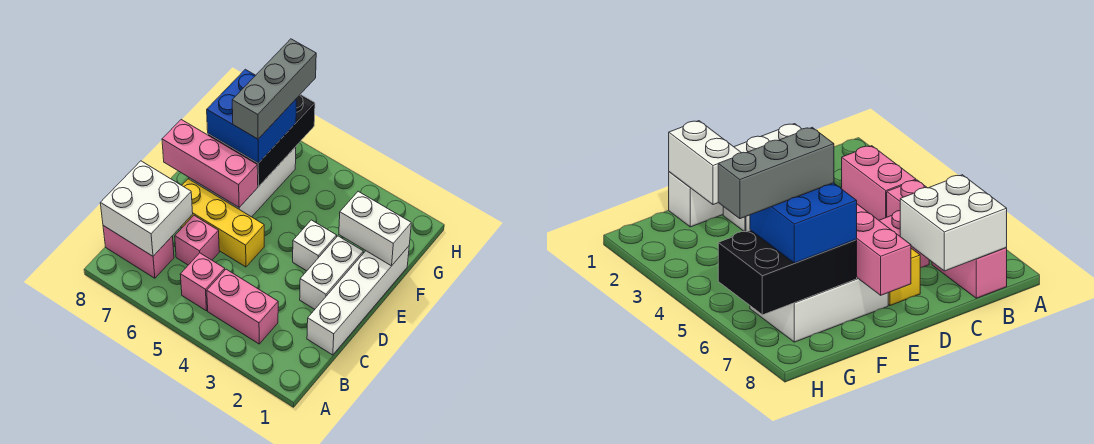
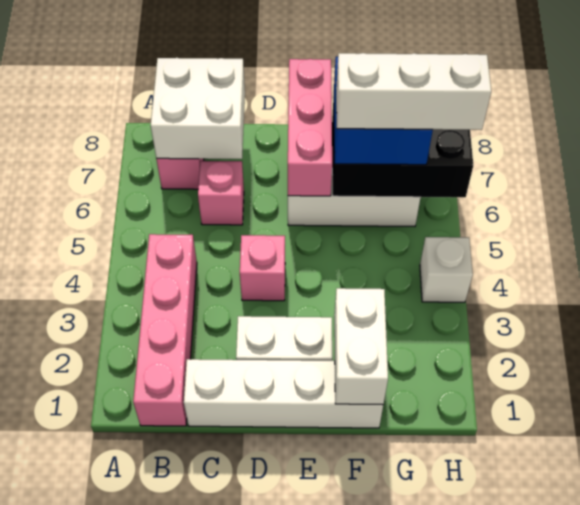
pink 1x2 brick [207,269,278,344] -> pink 1x4 brick [133,234,197,426]
pink 1x1 brick [180,253,225,311] -> pink 1x1 brick moved to [240,235,285,301]
yellow 1x3 brick [181,179,264,267] -> none
white 1x1 brick [293,220,337,271] -> white 1x1 brick moved to [420,237,473,302]
grey 1x3 brick [232,39,316,139] -> white 1x3 brick [336,53,491,130]

